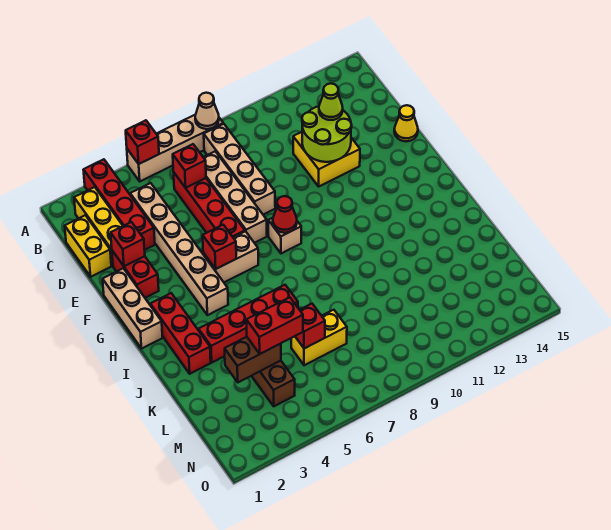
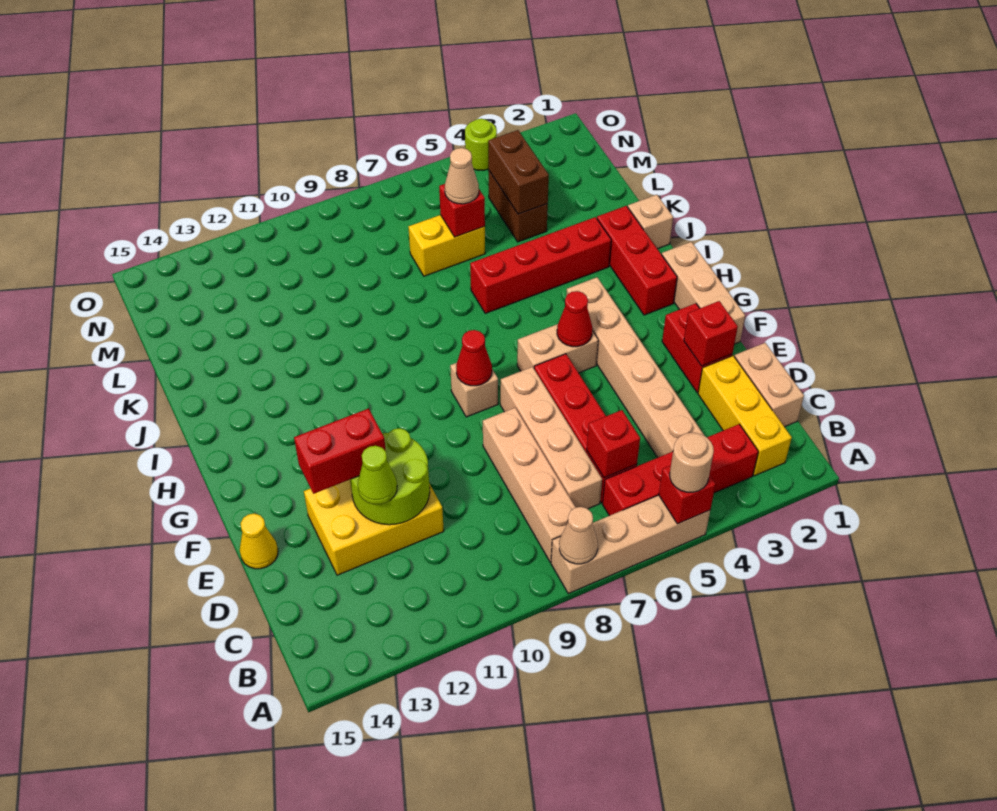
red 1x4 brick [84,159,155,250] -> red 1x4 brick turned to [602,424,758,516]
none -> tan 1x1 round brick [670,433,714,492]
yellow 1x2 brick [65,215,111,277] -> tan 1x2 brick [735,343,804,427]
yellow 2x2 brick [293,132,360,186] -> yellow 2x3 brick [304,480,444,575]
red 1x1 brick [203,225,236,269] -> red 1x1 cone [557,291,592,347]
none -> tan 1x1 brick [628,195,673,249]
brown 1x2 brick [225,337,281,382] -> brown 1x2 brick turned to [488,130,549,214]
red 1x2 brick [246,297,303,354] -> red 1x2 brick moved to [294,409,386,494]
none -> tan 1x1 cone [445,148,479,204]
none -> lime 1x1 round brick [465,119,497,170]

